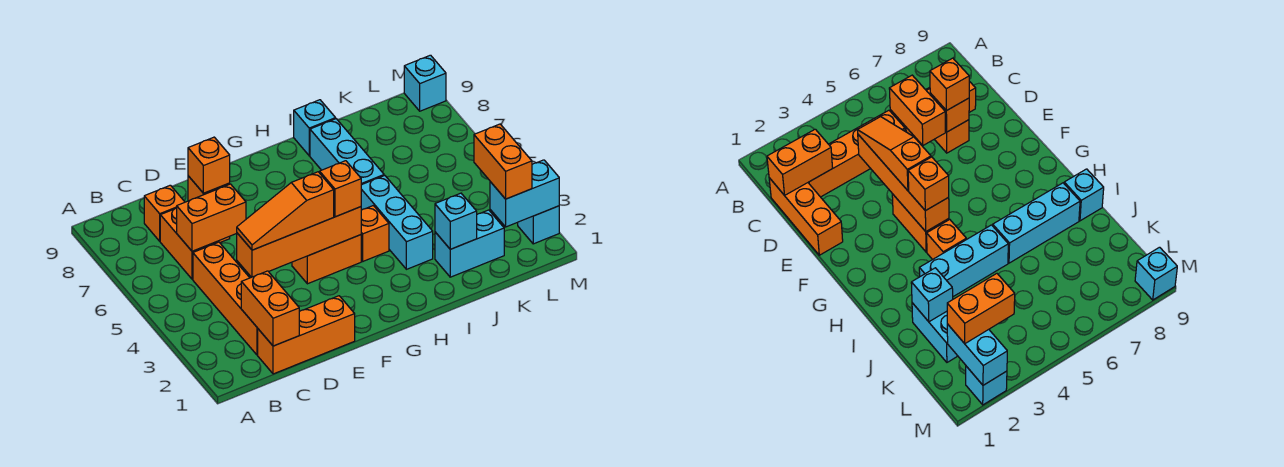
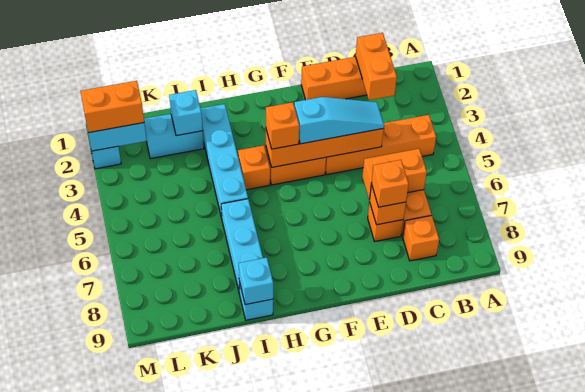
orange 1x4 brick [193,242,258,355] -> orange 1x4 brick turned to [325,115,436,175]
orange 1x3 slope [237,172,334,250] -> cyan 1x3 slope [294,97,384,144]
cyan 1x3 brick [361,176,433,269] -> cyan 1x4 brick [201,104,248,218]
orange 1x2 brick [474,124,532,199] -> orange 1x2 brick turned to [80,81,144,133]
cyan 1x1 brick [404,55,446,111] -> cyan 1x1 brick moved to [239,258,273,305]

